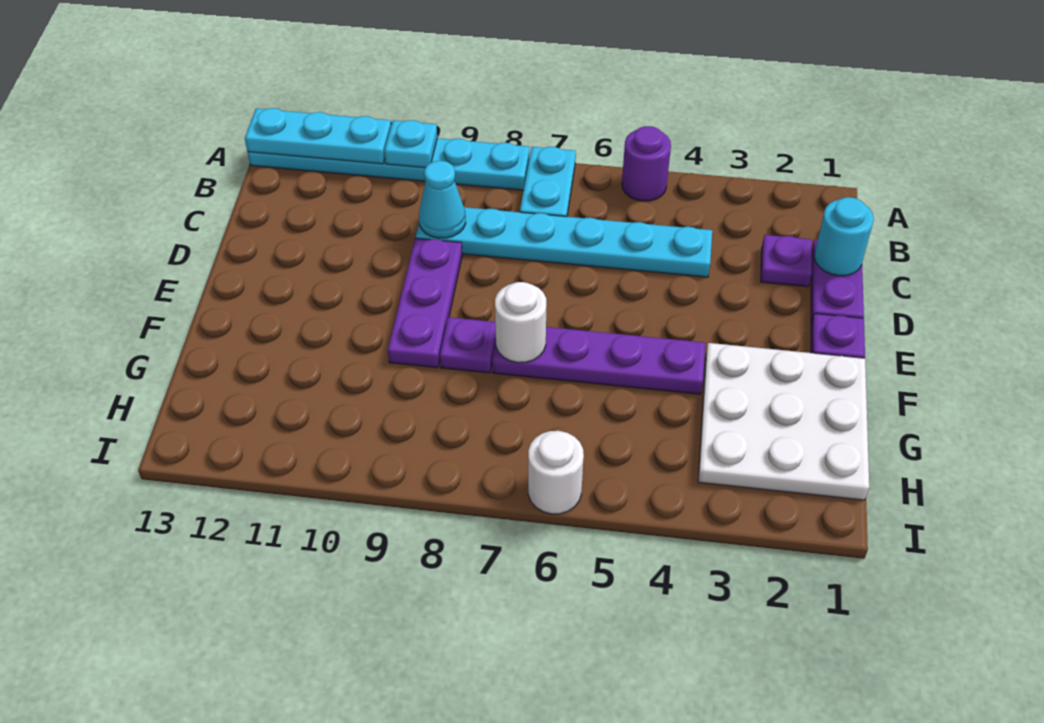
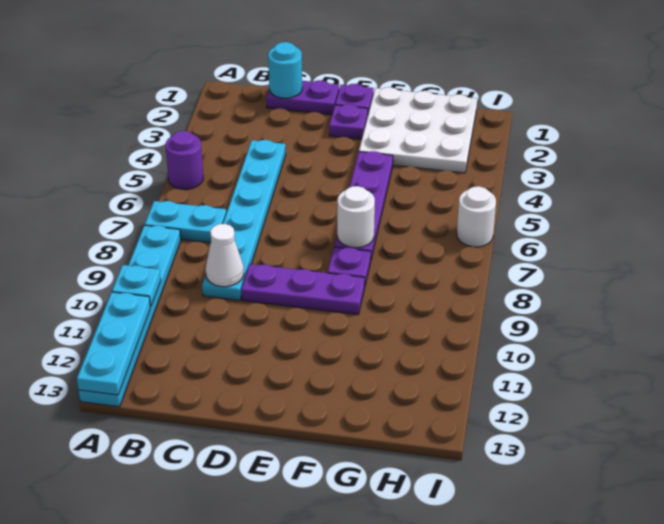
purple 1x1 plate [761,235,812,287] -> purple 1x1 plate moved to [329,104,368,139]
cyan 1x1 cone [419,161,466,238] -> white 1x1 cone [206,224,244,287]

